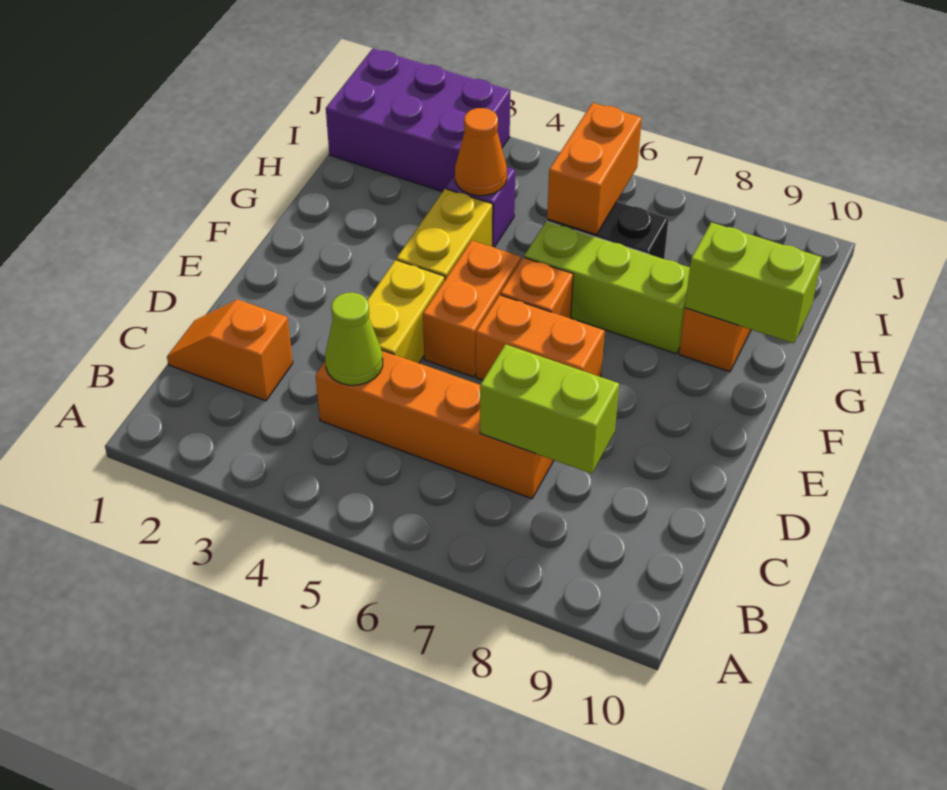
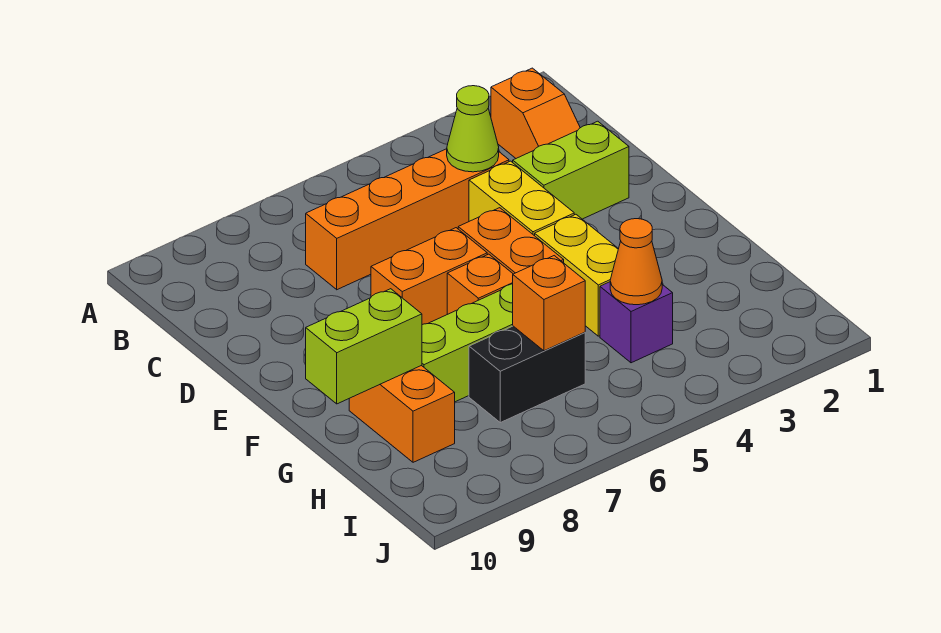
orange 1x2 slope [167,299,293,401] -> orange 1x2 slope turned to [491,68,580,158]
lime 1x2 brick [480,344,619,474] -> lime 1x2 brick moved to [513,121,629,219]
orange 1x2 brick [547,103,642,235] -> orange 1x1 brick [513,256,585,351]
purple 2x3 brick [326,49,511,192] -> none

